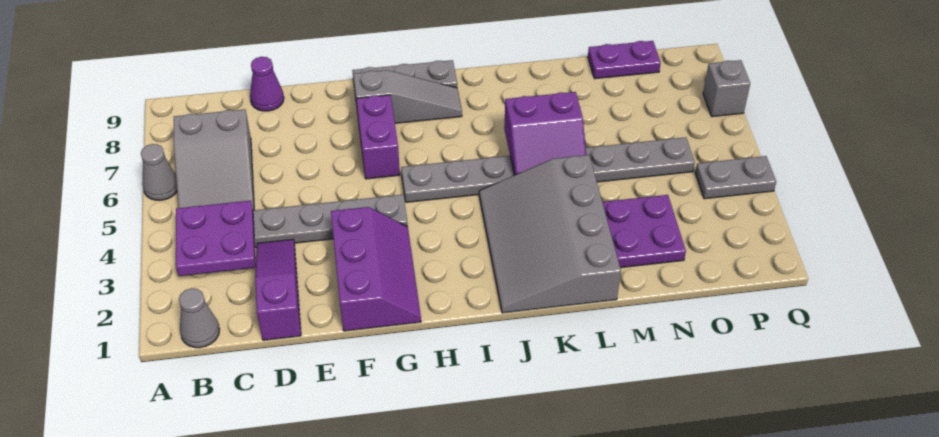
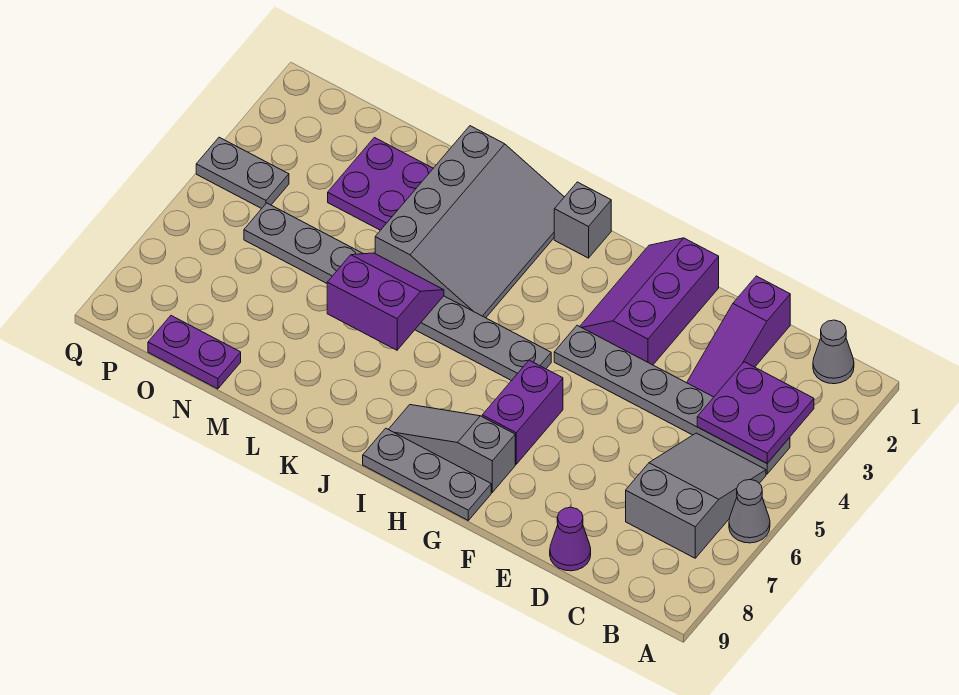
grey 1x1 brick [703,60,750,117] -> grey 1x1 brick moved to [554,182,611,258]

